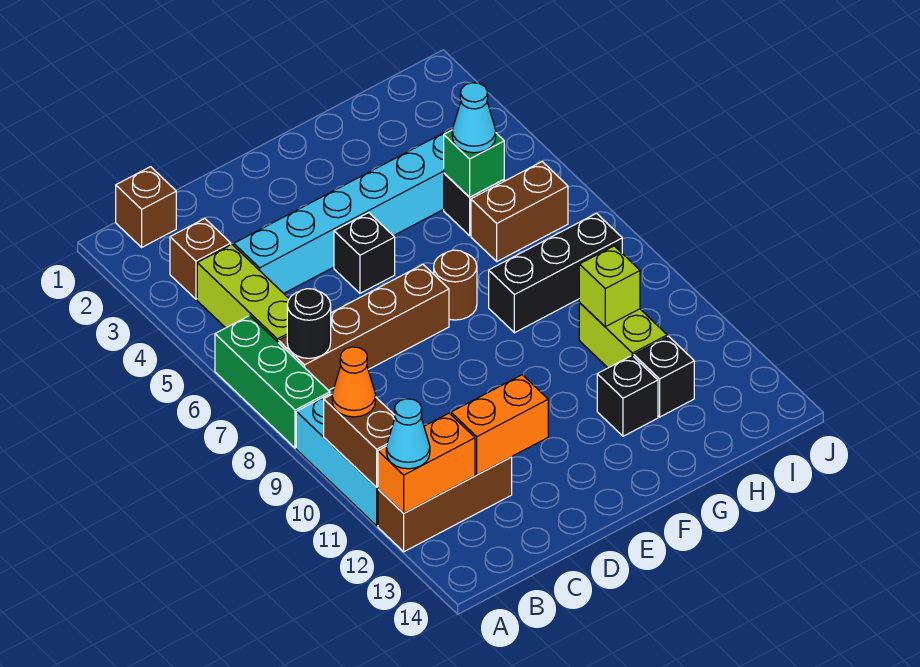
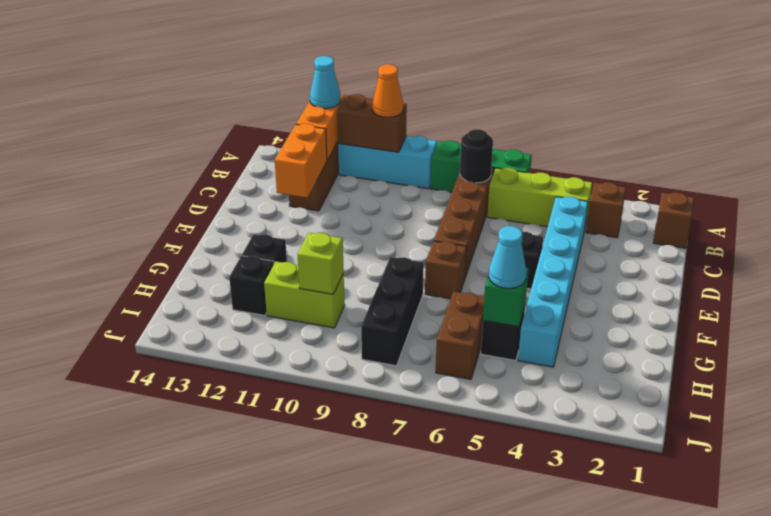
brown 1x1 round brick [434,250,477,320] -> brown 1x1 brick [425,241,467,299]

